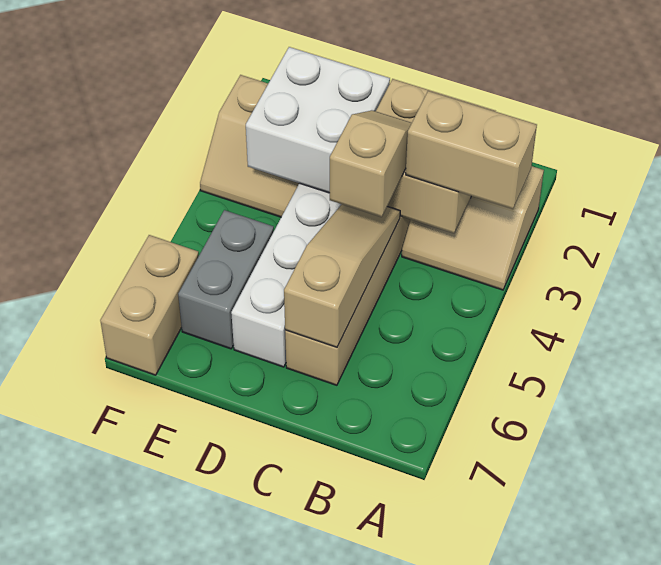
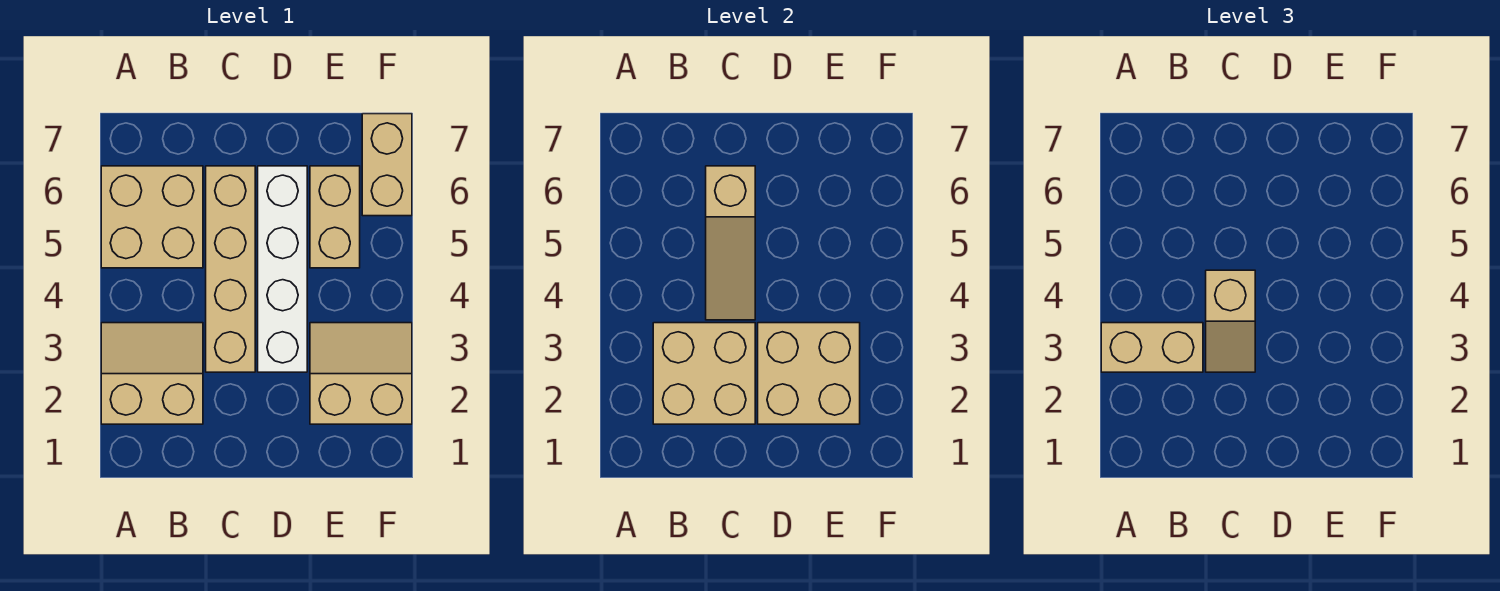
none -> tan 2x2 brick [101,166,203,268]
white 2x2 brick [246,47,390,193] -> tan 2x2 brick [758,323,860,424]
grey 1x2 brick [178,210,274,349] -> tan 1x2 brick [310,166,360,268]

